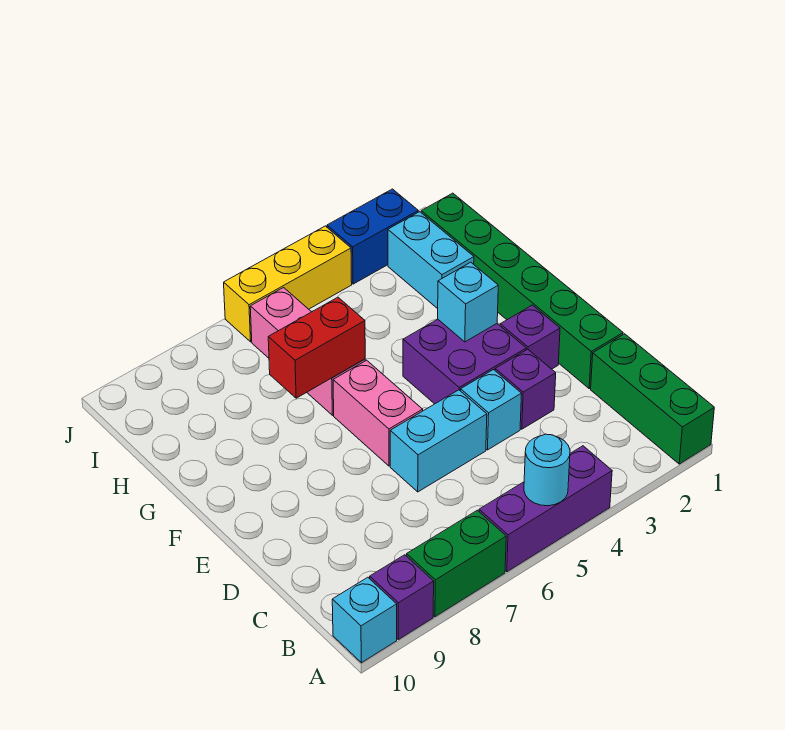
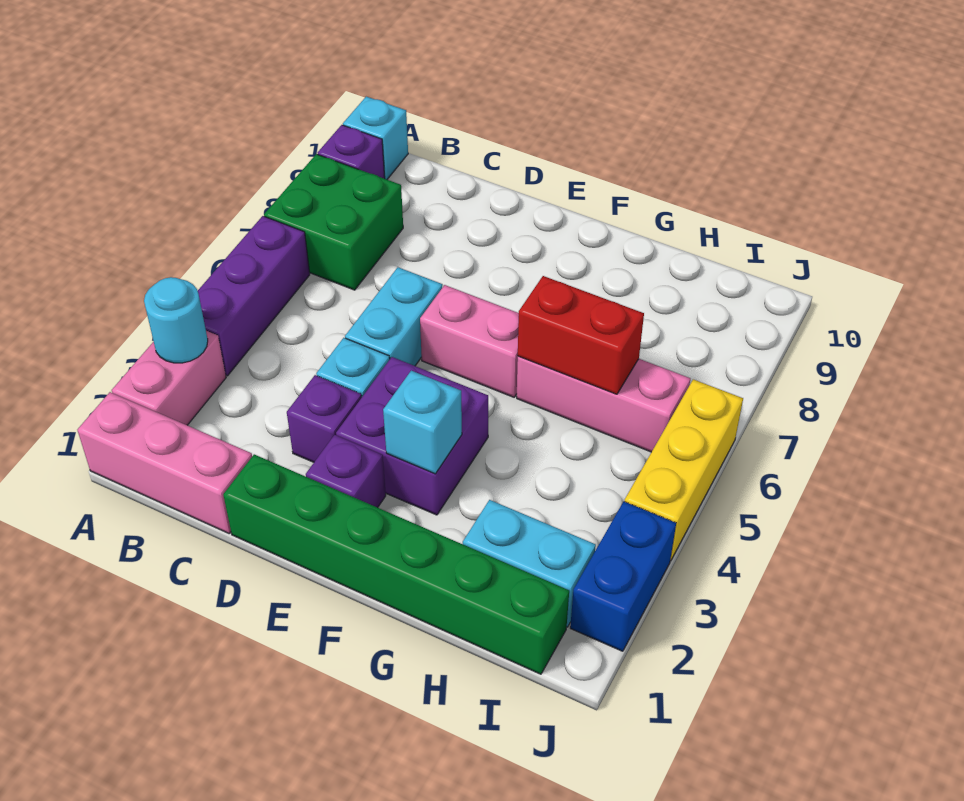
green 1x3 brick [591,334,714,464] -> pink 1x3 brick [77,392,252,533]
none -> pink 1x2 brick [112,331,226,425]
cyan 1x1 round brick [524,434,570,506] -> cyan 1x1 round brick moved to [144,277,208,363]
green 1x2 brick [407,510,506,617] -> green 2x2 brick [264,154,403,290]
red 1x2 brick [268,297,365,398] -> red 1x2 brick turned to [518,276,644,394]

